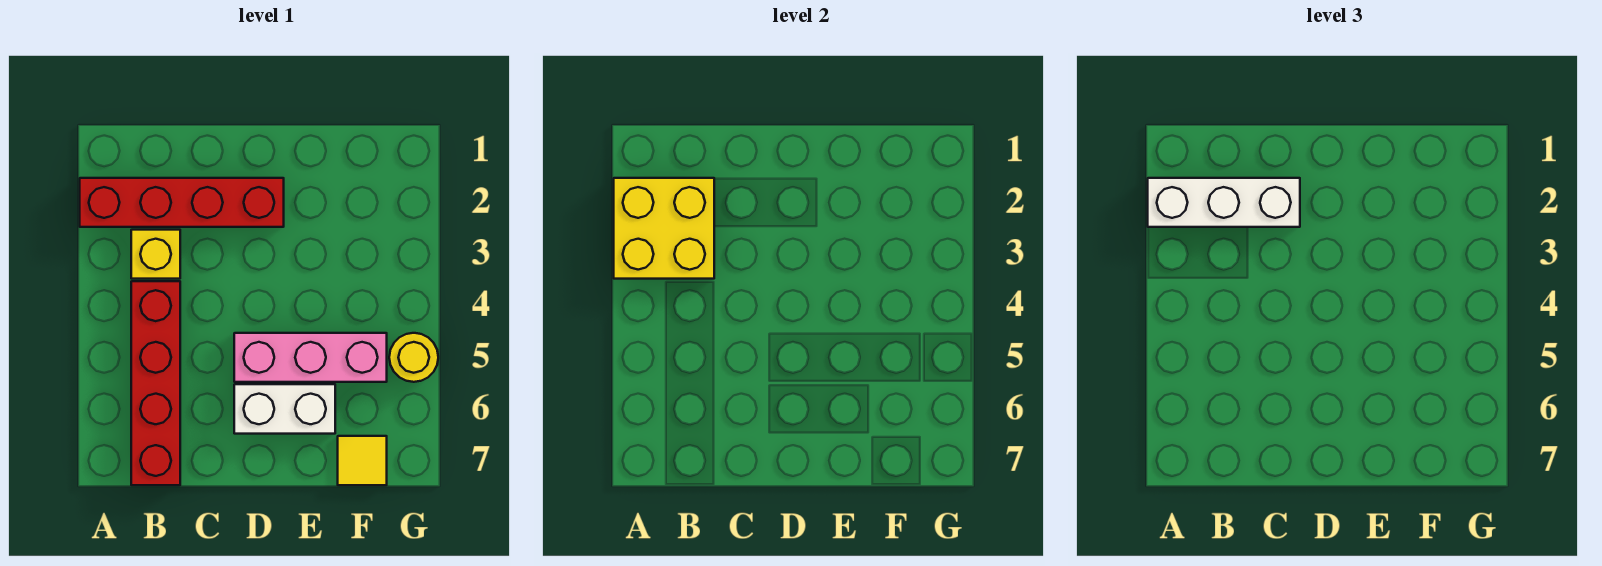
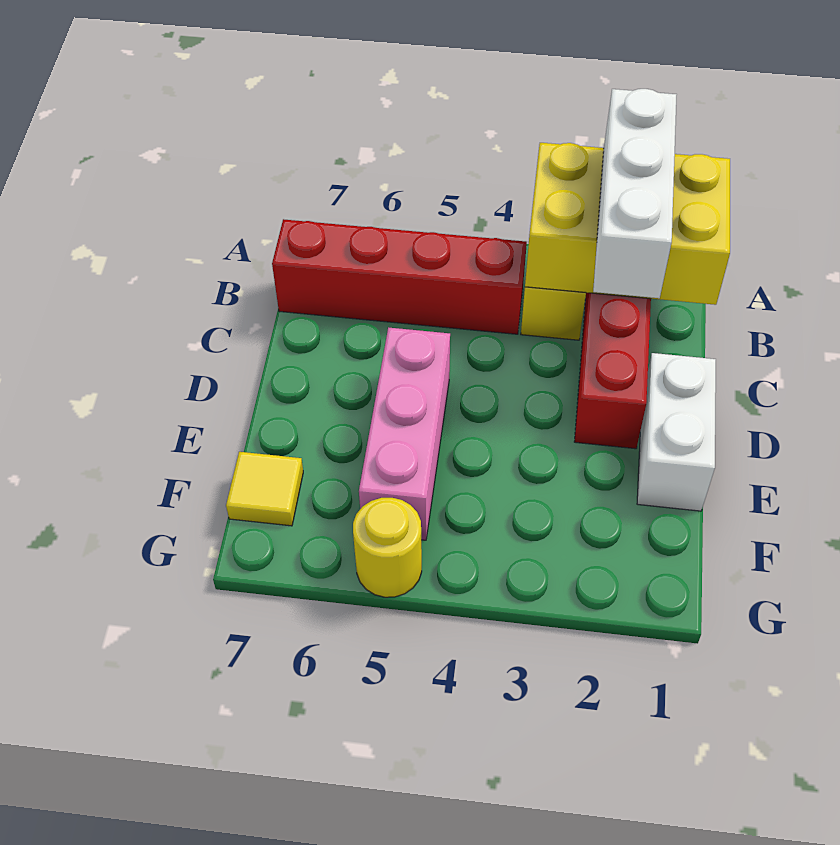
yellow 2x2 brick [614,178,714,279] -> yellow 2x3 brick [525,143,730,305]
white 1x2 brick [234,384,335,434] -> white 1x2 brick moved to [637,353,716,511]

